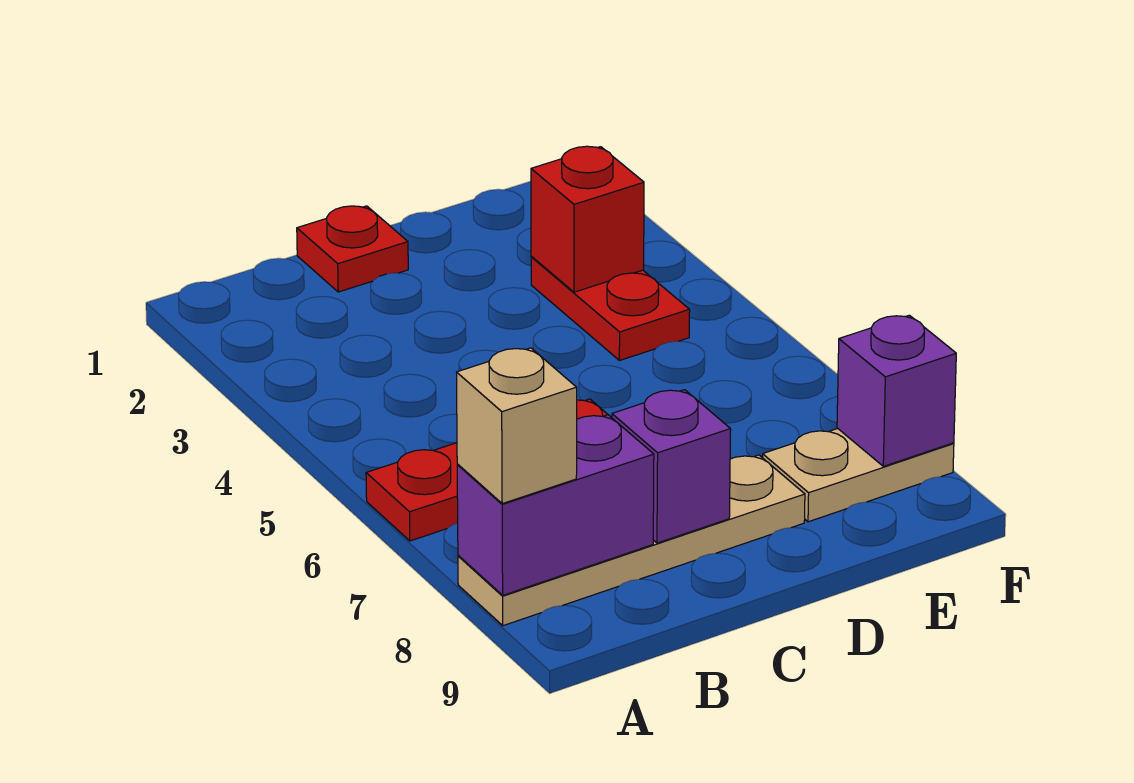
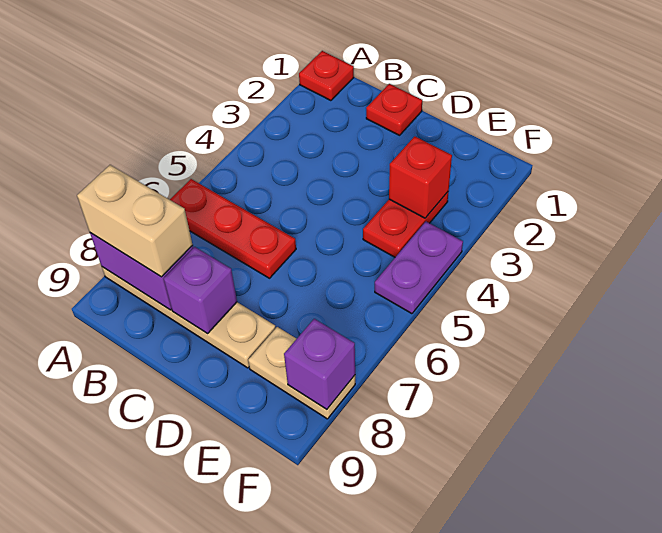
none -> red 1x1 plate [299,51,354,101]
tan 1x1 brick [457,348,577,504] -> tan 1x2 brick [77,165,193,277]
none -> purple 1x2 plate [375,222,463,314]

